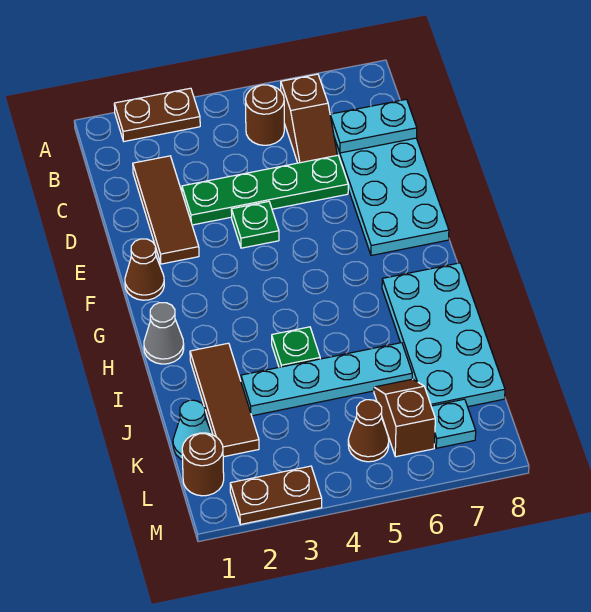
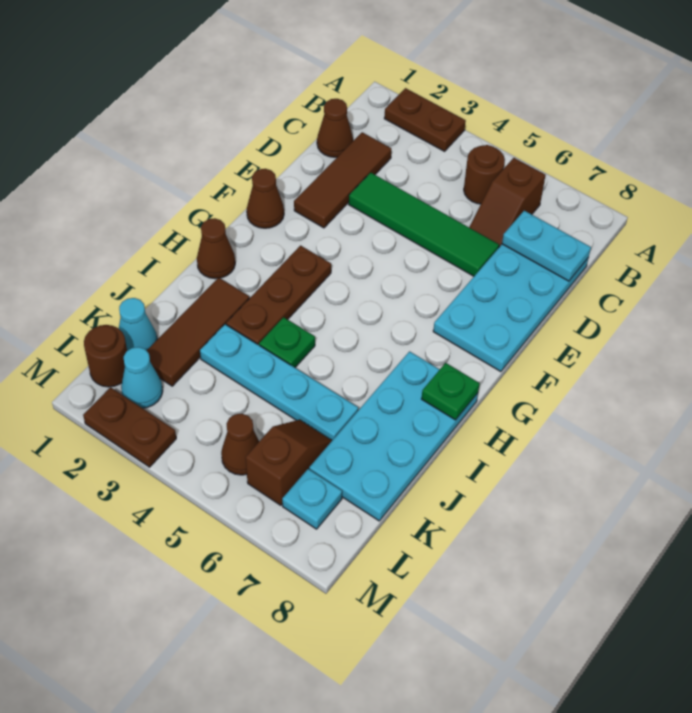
none -> brown 1x1 cone [317,99,353,157]
green 1x4 plate [182,155,348,225] -> green 1x4 tile [349,173,499,276]
green 1x1 plate [231,201,279,248] -> green 1x1 plate moved to [422,363,480,420]
none -> brown 1x3 plate [226,246,331,345]
grey 1x1 cone [144,303,184,364] -> brown 1x1 cone [197,218,235,279]
none -> cyan 1x1 cone [121,347,163,408]

